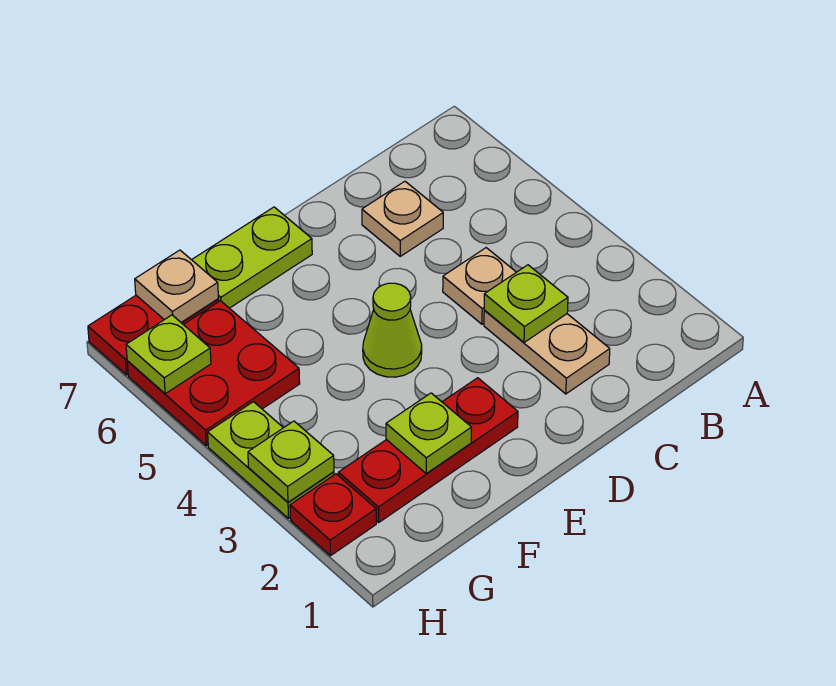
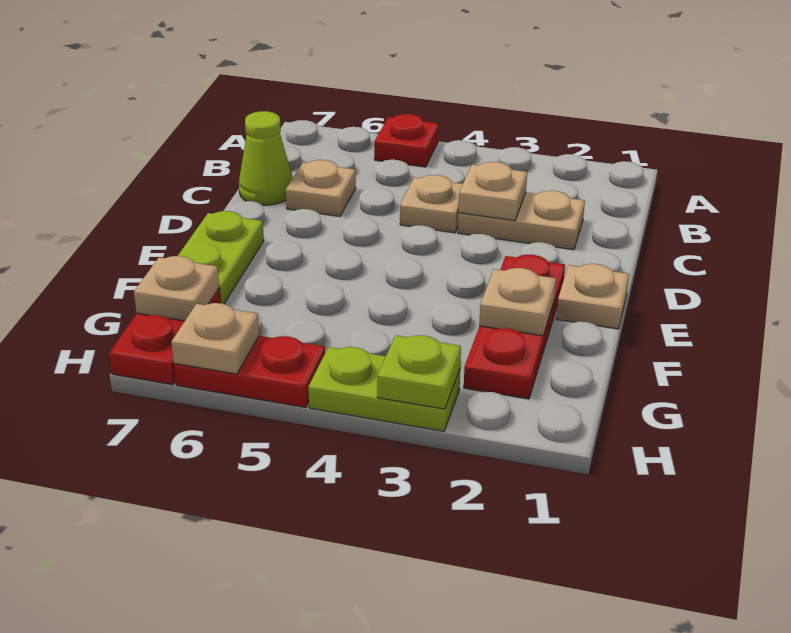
lime 1x1 plate [484,265,568,342] -> tan 1x1 plate [459,162,527,221]
none -> tan 1x1 plate [556,264,629,329]
lime 1x1 cone [363,283,422,377] -> lime 1x1 cone moved to [239,111,293,205]
lime 1x1 plate [386,393,471,473] -> tan 1x1 plate [479,268,556,336]
red 2x2 plate [127,301,300,446] -> red 1x2 plate [174,336,325,408]
red 1x1 plate [290,474,376,556] -> red 1x1 plate moved to [374,114,439,167]
lime 1x1 plate [126,315,211,394] -> tan 1x1 plate [171,303,260,374]

